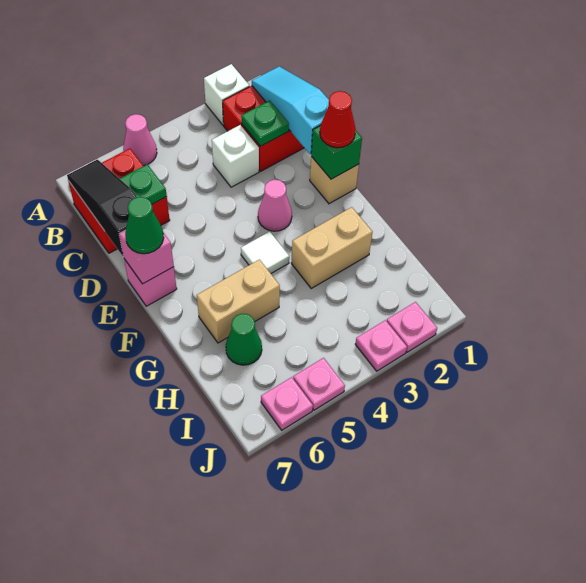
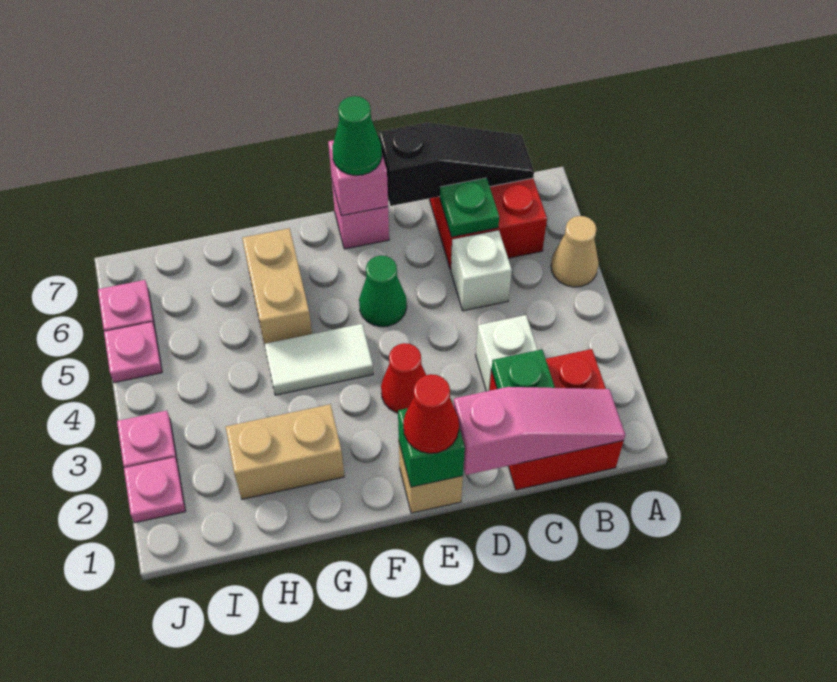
white 1x1 brick [204,64,249,125] -> white 1x1 brick moved to [451,230,512,311]
pink 1x1 cone [123,114,157,166] -> tan 1x1 cone [551,216,599,287]
cyan 1x3 slope [252,66,329,154] -> pink 1x3 slope [454,387,625,475]
pink 1x1 cone [258,179,292,231] -> red 1x1 cone [381,343,426,413]
white 1x1 tile [241,232,289,273] -> white 1x2 tile [264,324,373,395]
tan 1x2 brick [291,207,373,288] -> tan 1x2 brick turned to [226,404,344,499]
green 1x1 cone [226,314,262,365] -> green 1x1 cone moved to [359,256,407,327]

